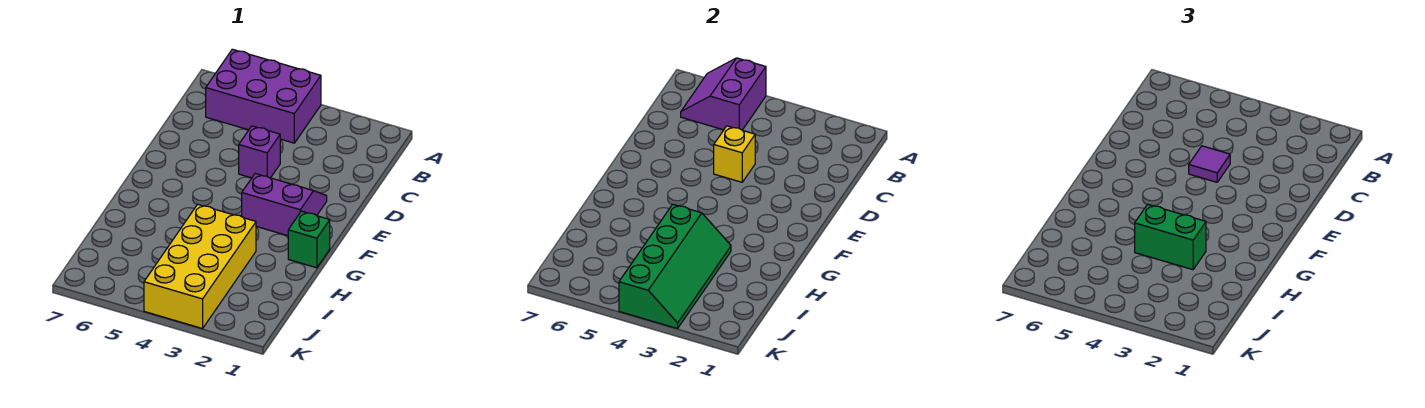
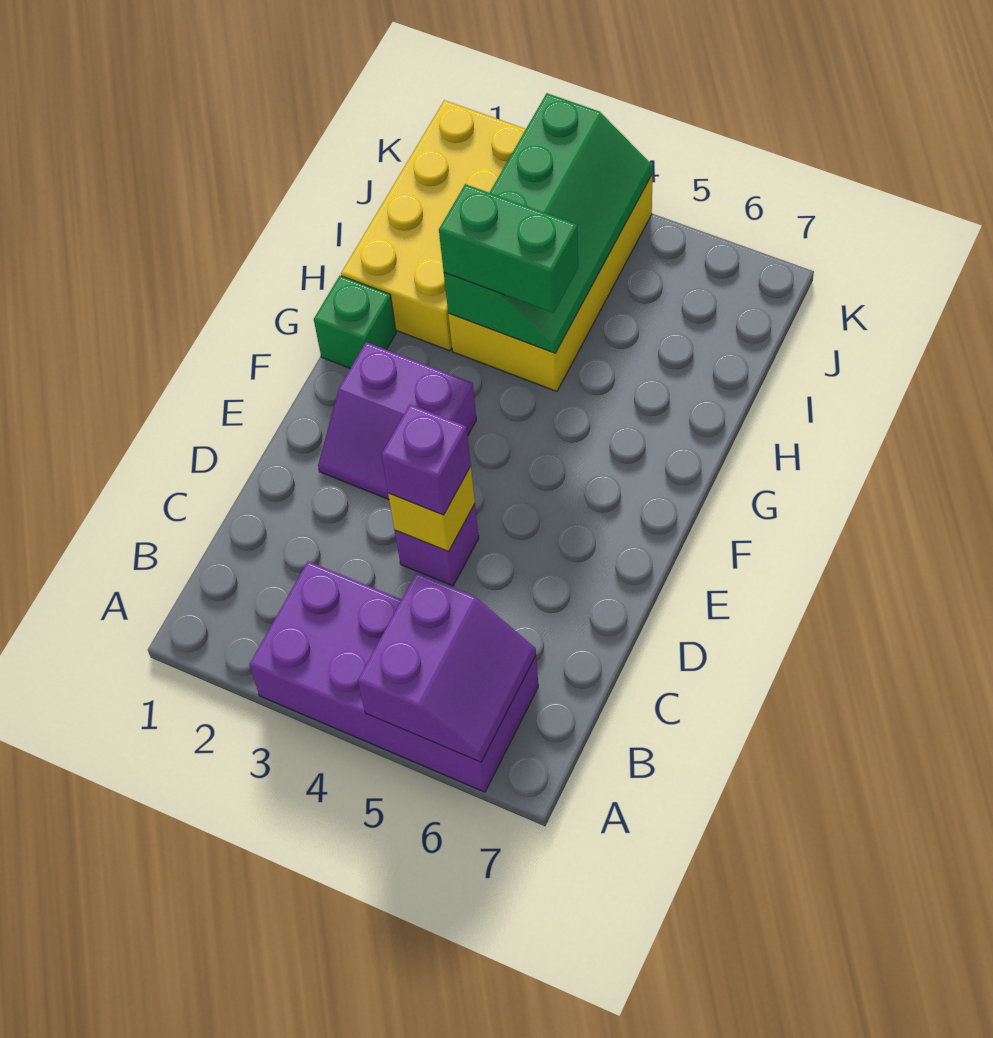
purple 2x3 brick [206,49,321,143] -> purple 2x4 brick [249,561,538,792]
purple 1x1 tile [1189,146,1230,182] -> purple 1x1 brick [381,405,471,515]
none -> yellow 2x4 brick [341,100,526,351]
green 2x4 slope [619,204,731,329] -> green 2x4 slope turned to [444,93,653,353]

